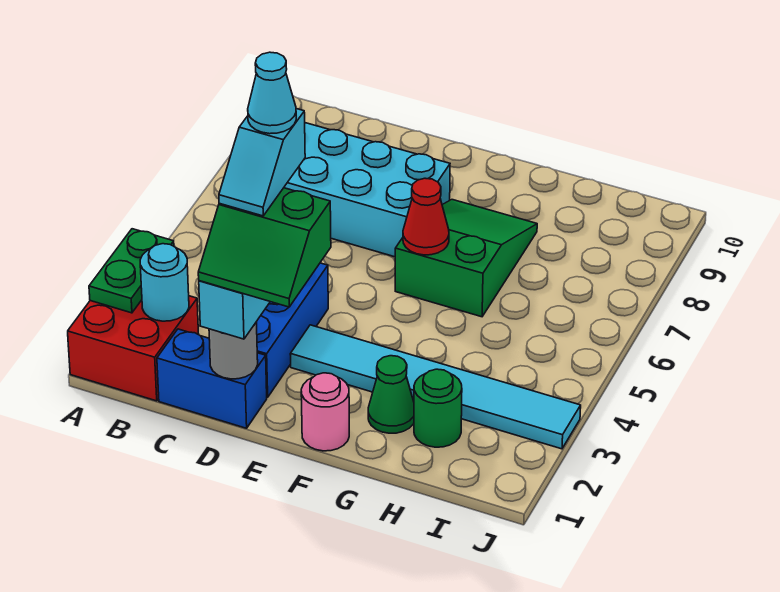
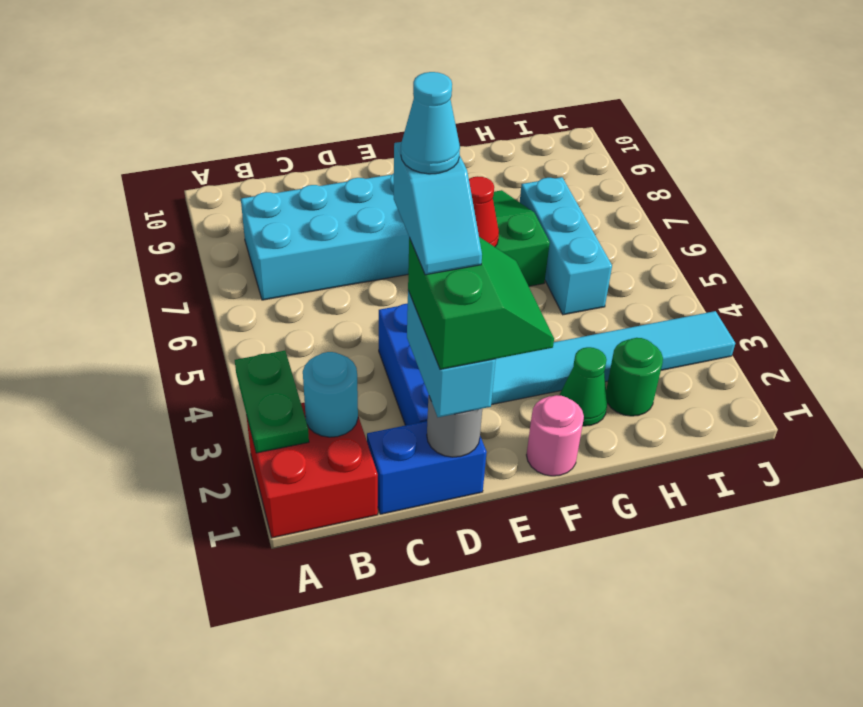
green 2x2 slope [198,188,331,307] -> green 2x2 slope turned to [408,237,554,369]
none -> cyan 1x3 brick [520,177,612,315]

